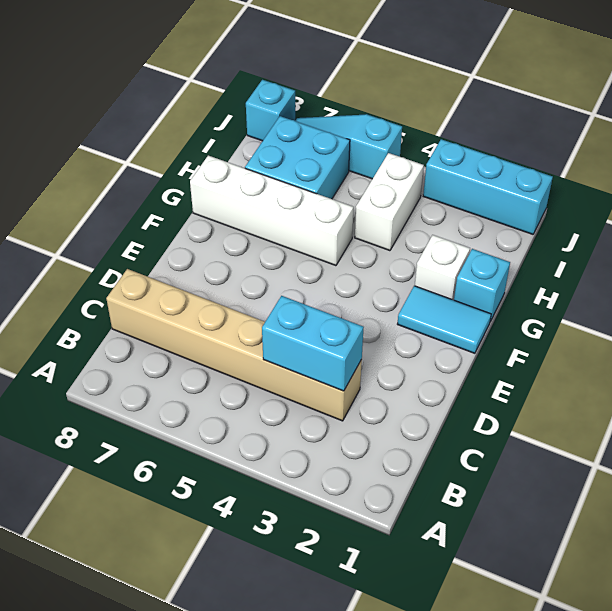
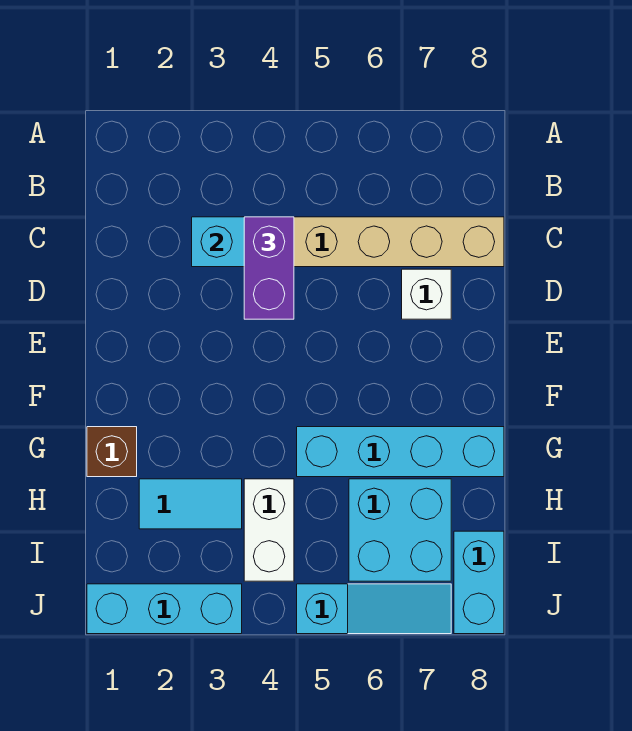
none -> purple 1x2 brick [244,217,294,319]
cyan 1x2 tile [398,286,491,353] -> cyan 1x2 tile moved to [139,479,242,529]
cyan 1x1 brick [454,249,510,322] -> brown 1x1 brick [87,427,137,477]
white 1x1 brick [415,235,470,300] -> white 1x1 brick moved to [402,269,451,319]
white 1x4 brick [190,156,354,266] -> cyan 1x4 brick [297,427,504,477]
cyan 1x1 brick [246,80,295,141] -> cyan 1x2 brick [454,531,504,634]

